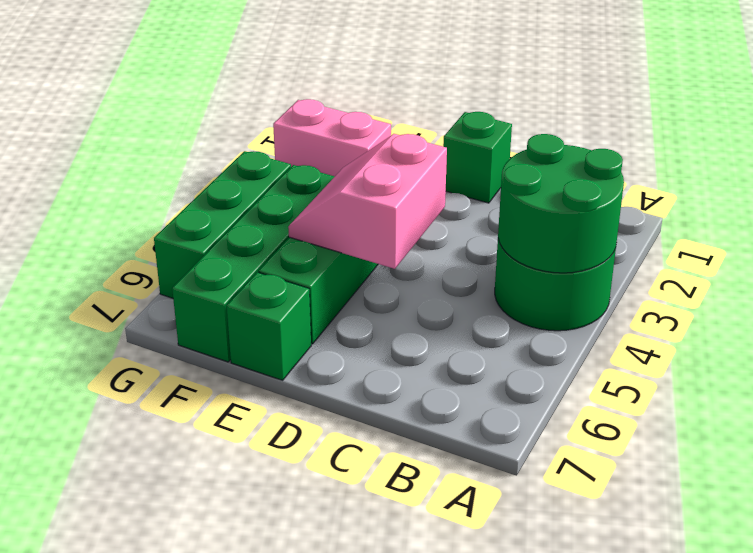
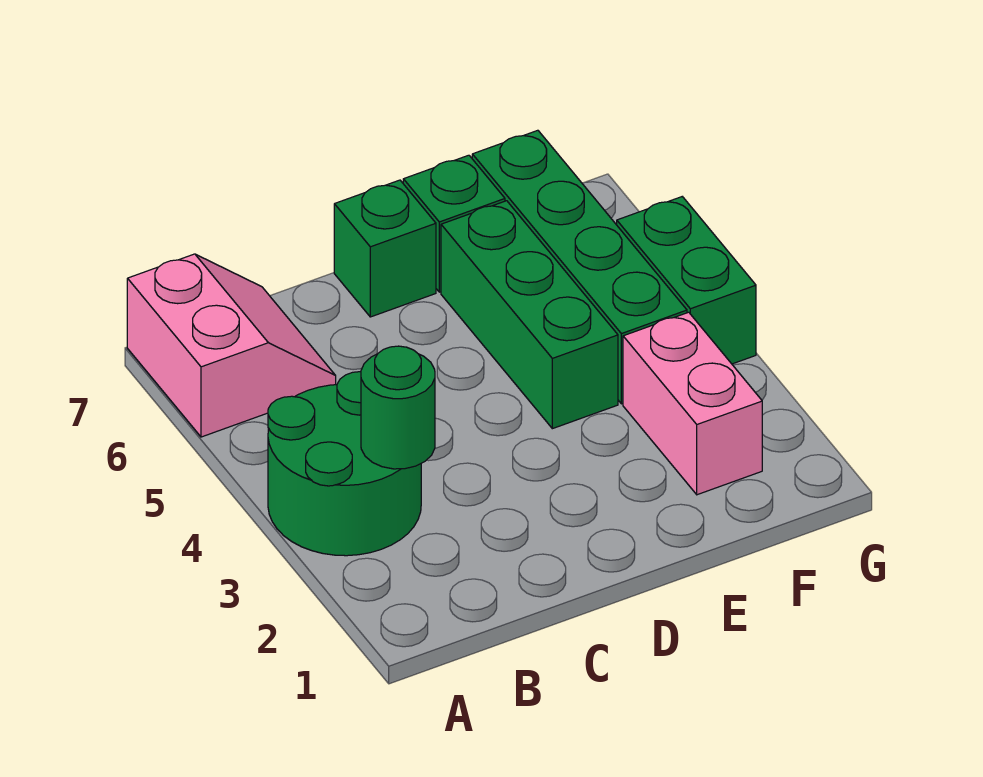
green 2x2 round brick [498,134,624,273] -> green 1x1 round brick [361,346,435,469]
green 1x1 brick [443,112,512,203] -> green 1x1 brick moved to [334,180,436,317]
pink 2x2 slope [288,134,447,269] -> pink 2x2 slope moved to [127,254,336,437]
pink 1x2 brick [273,99,391,176] -> pink 1x2 brick turned to [623,312,762,495]
green 1x3 brick [154,151,291,298] -> green 1x2 brick [617,197,756,364]

